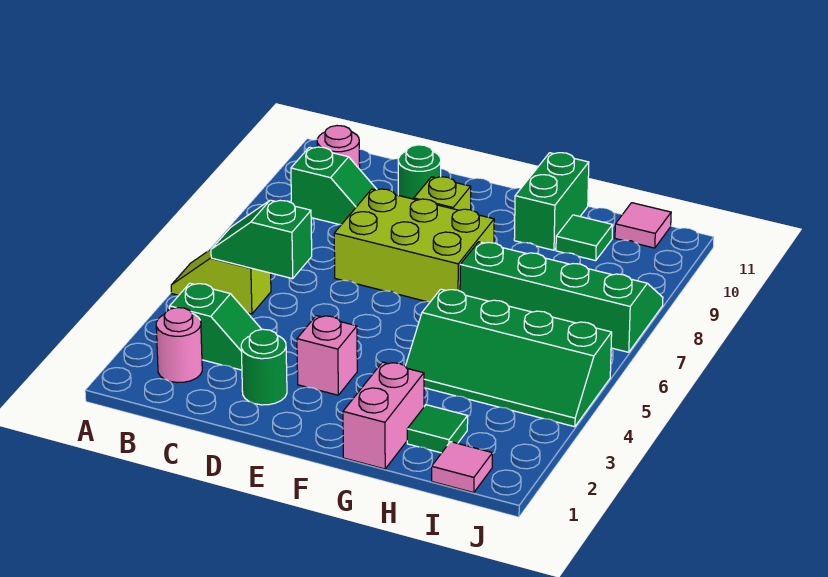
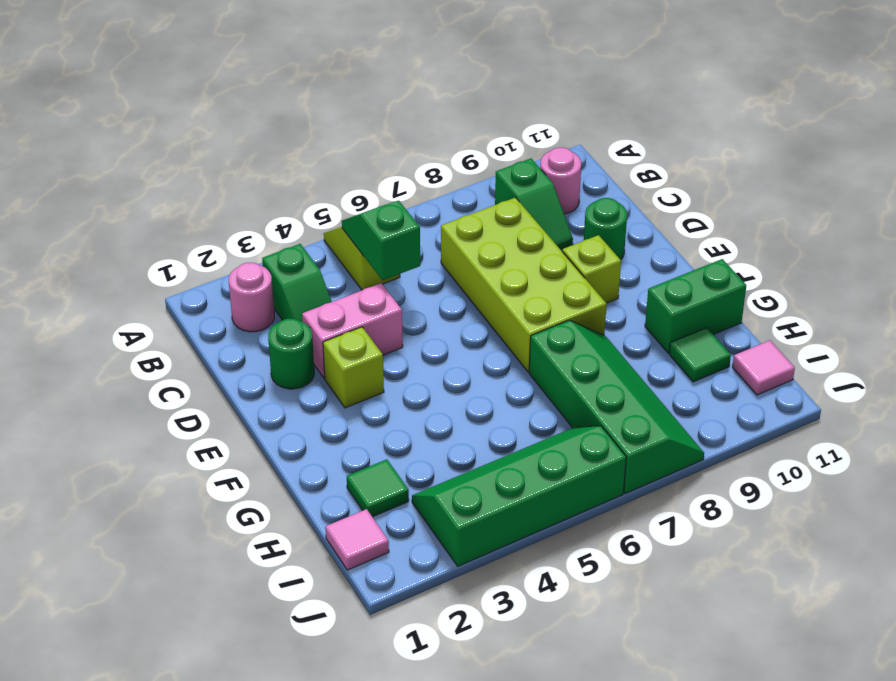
lime 2x3 brick [334,189,494,302] -> lime 2x4 brick [441,198,607,372]
pink 1x1 brick [297,316,357,395] -> lime 1x1 brick [323,327,384,408]
pink 1x2 brick [343,362,424,469] -> pink 1x2 brick moved to [302,283,403,378]
green 2x4 slope [406,289,612,427] -> green 2x4 slope turned to [412,426,626,566]

